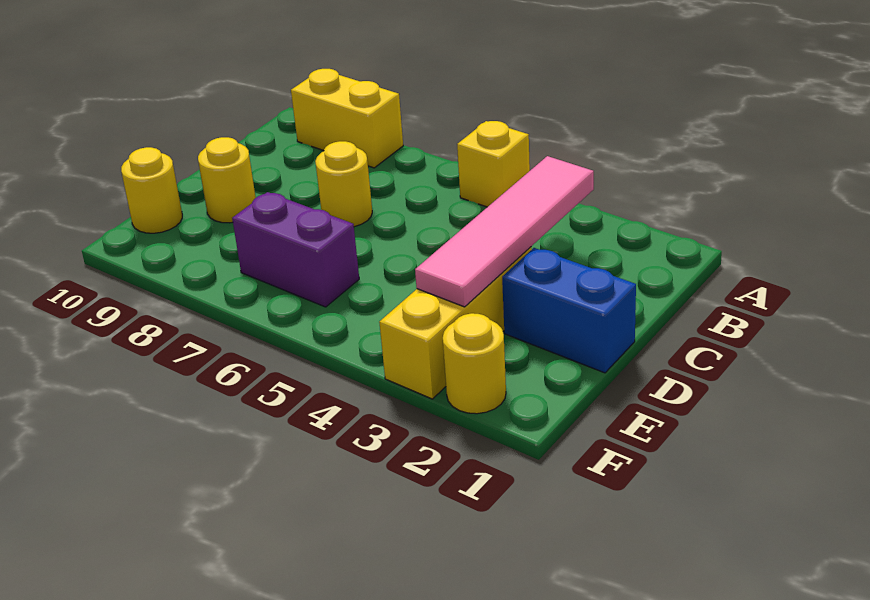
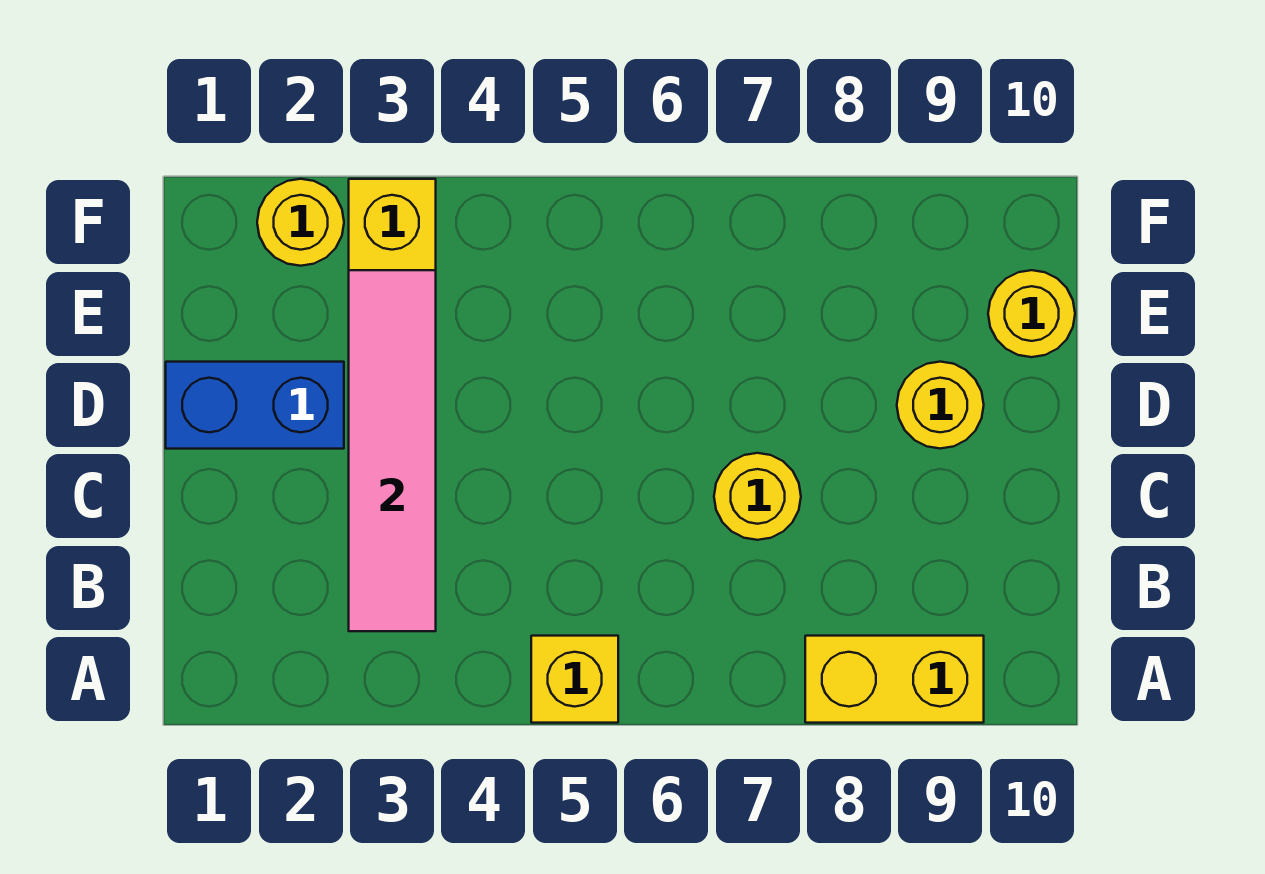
purple 1x2 brick [232,192,359,307] -> none

